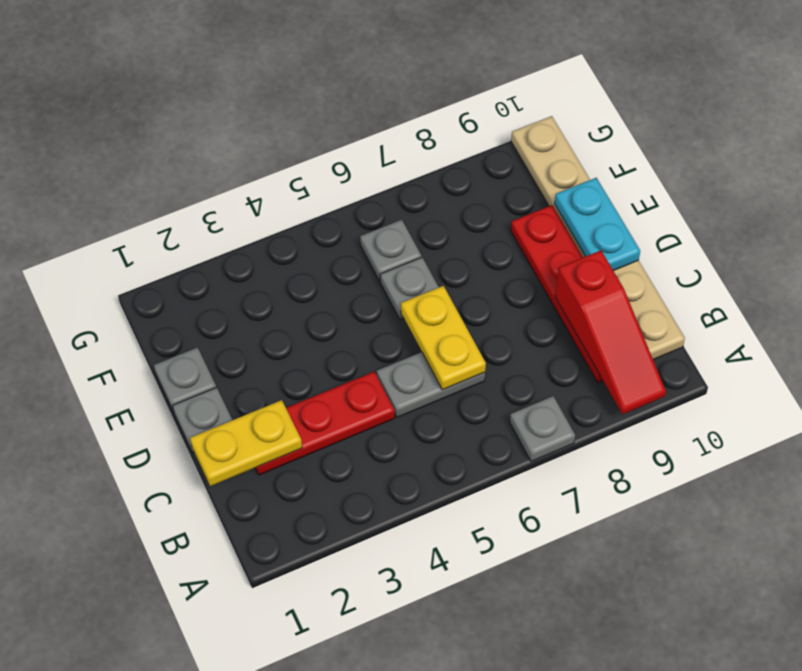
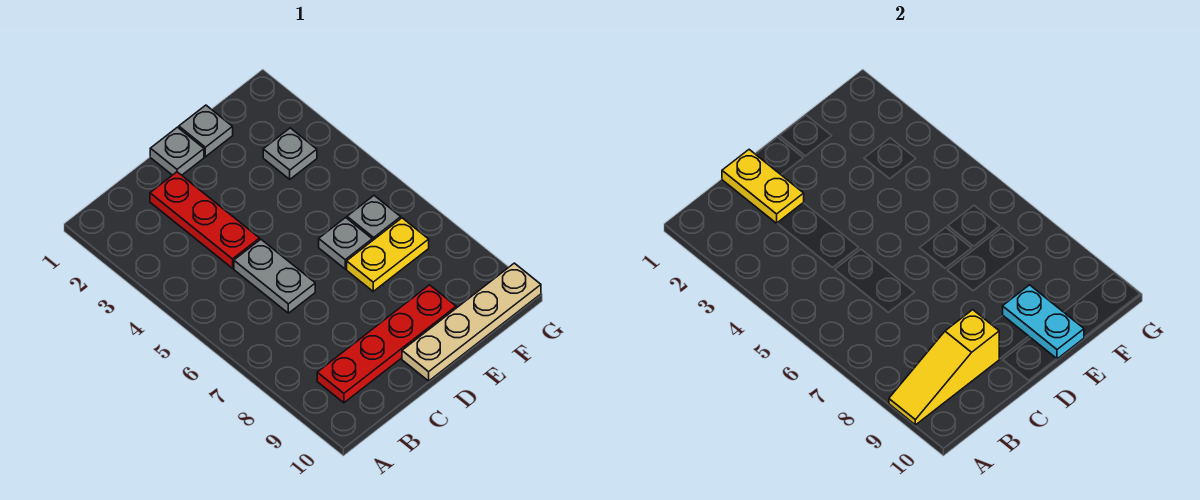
grey 1x1 plate [510,396,575,462] -> grey 1x1 plate moved to [263,128,317,179]
red 1x3 slope [555,250,666,414] -> yellow 1x3 slope [889,310,999,425]
tan 1x6 plate [511,116,685,360] -> tan 1x4 plate [402,263,541,381]
yellow 1x2 plate [401,286,486,390] -> yellow 1x2 plate moved to [347,218,429,291]
cyan 1x2 plate [555,178,640,271] -> cyan 1x2 plate turned to [1003,285,1084,359]

